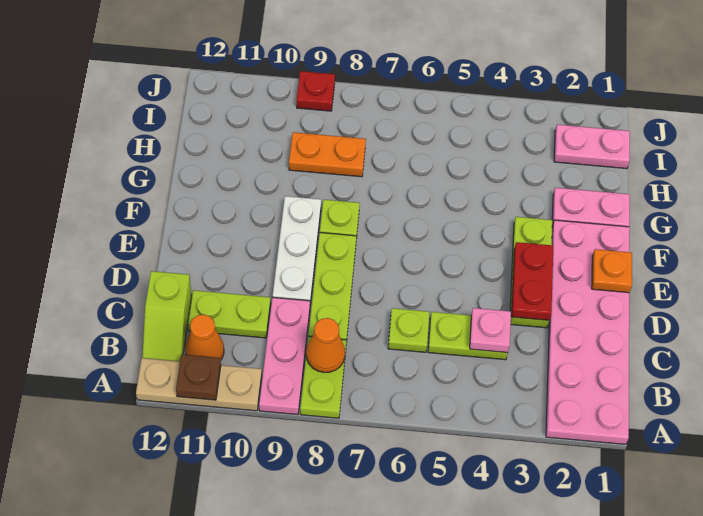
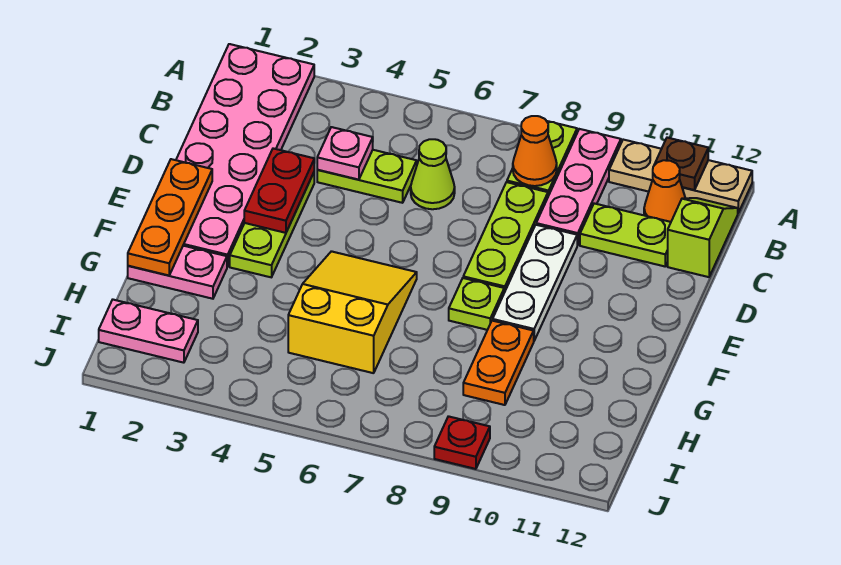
lime 1x1 plate [388,308,430,352] -> lime 1x1 cone [411,139,455,209]
orange 1x1 plate [592,249,632,293] -> orange 1x3 plate [128,159,212,276]
none -> yellow 2x3 slope [288,251,417,373]
orange 1x2 plate [289,132,366,177] -> orange 1x2 plate turned to [463,321,534,405]

